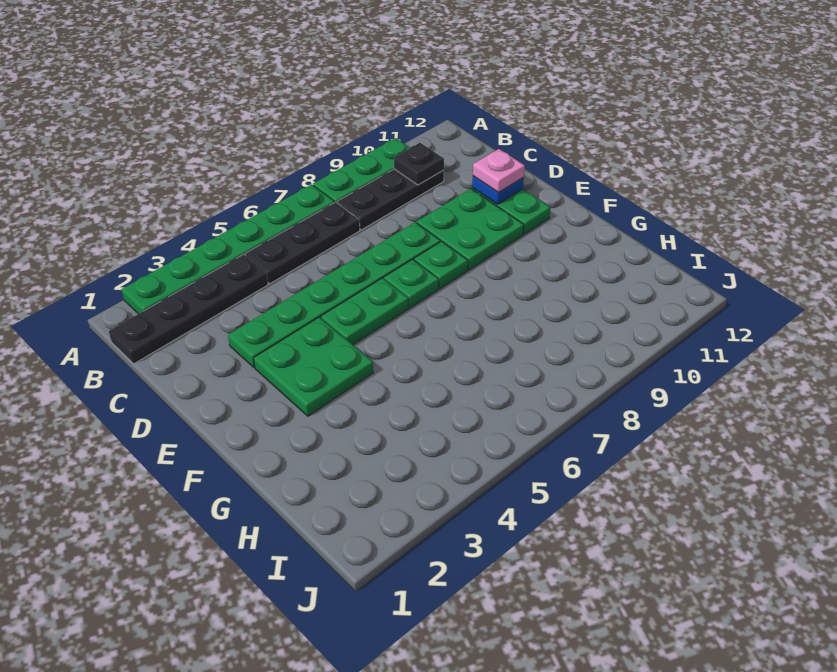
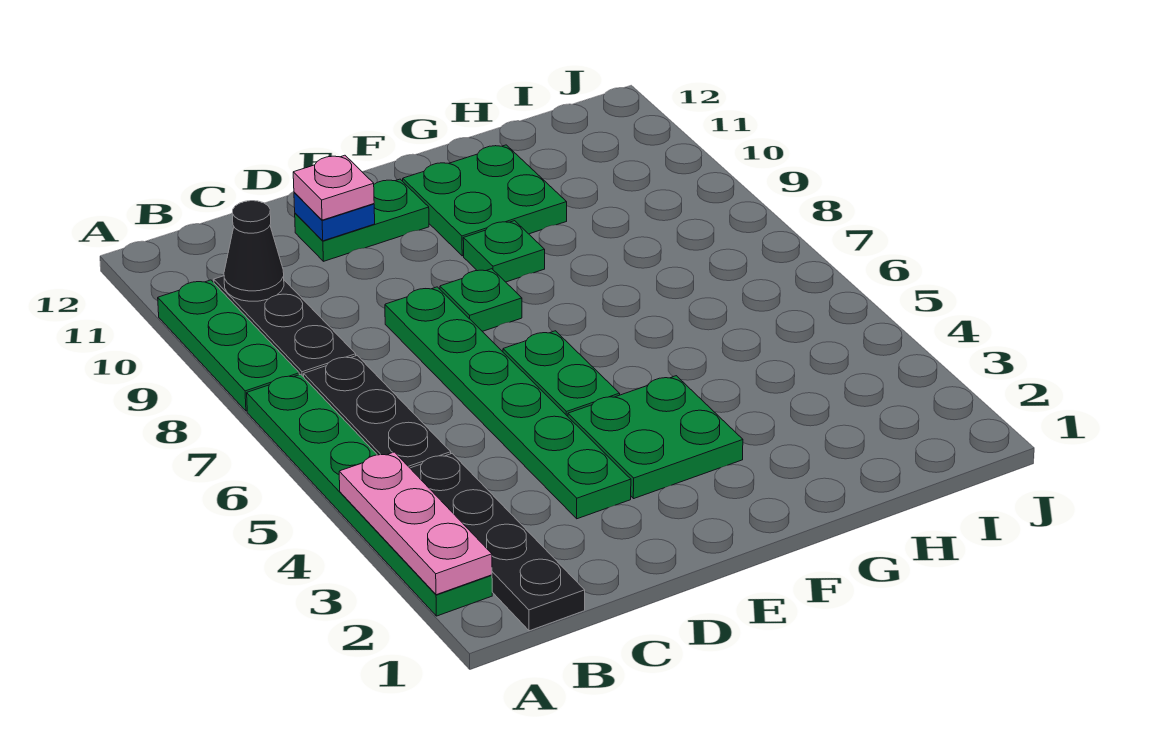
none -> pink 1x3 plate [339,452,492,595]
black 1x1 plate [394,143,444,185] -> black 1x1 cone [224,201,284,301]
green 2x2 plate [417,189,524,270] -> green 2x2 plate moved to [403,145,567,256]
green 1x1 plate [384,259,439,308] -> green 1x1 plate moved to [463,221,545,282]

